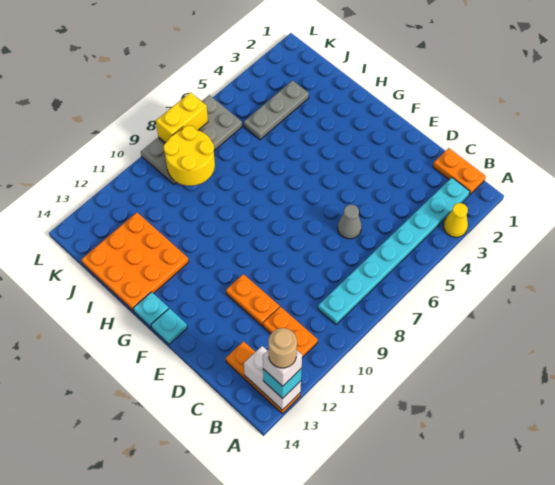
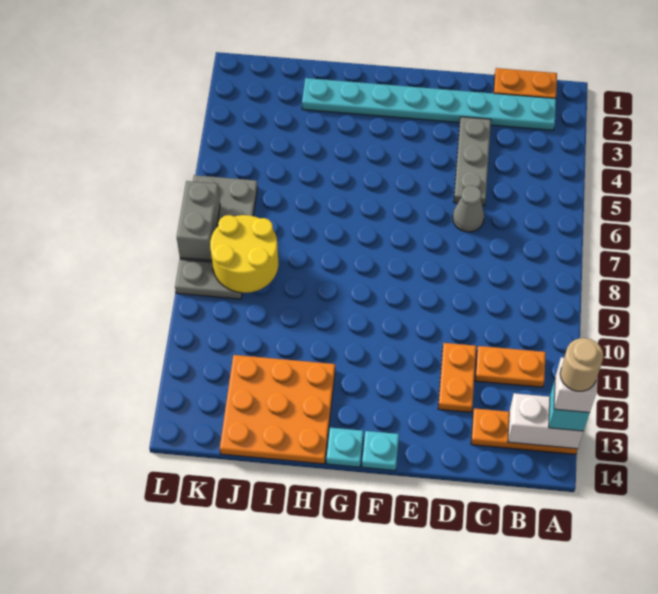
yellow 1x1 cone [443,203,468,237] -> none
cyan 1x8 plate [318,178,470,325] -> cyan 1x8 plate turned to [302,78,556,130]
orange 1x2 plate [226,274,280,326] -> orange 1x2 plate turned to [438,343,476,412]
grey 1x3 plate [244,80,309,140] -> grey 1x3 plate moved to [454,117,491,205]
yellow 1x2 brick [156,92,208,143] -> grey 1x2 brick [177,181,220,260]

